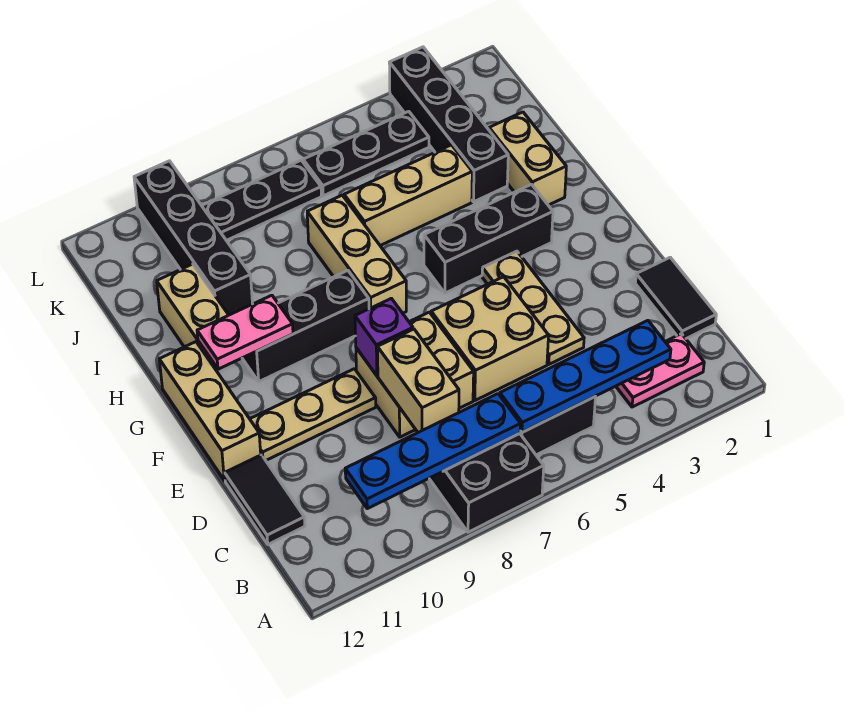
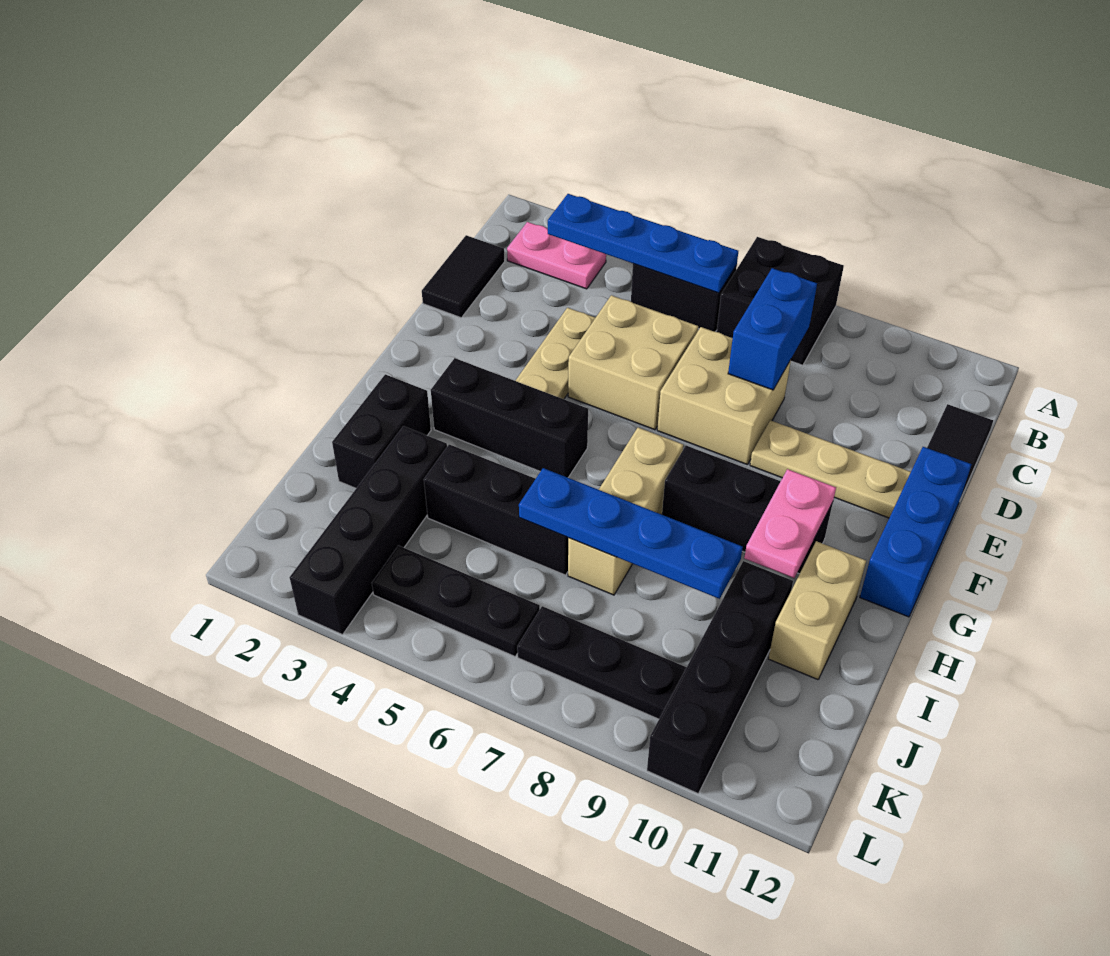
blue 1x4 plate [345,394,520,509] -> blue 1x4 plate moved to [519,468,743,599]
tan 1x2 brick [377,329,459,432] -> blue 1x2 brick [728,268,817,390]
purple 1x1 brick [355,298,413,376] -> none
tan 1x3 brick [159,342,261,480] -> blue 1x3 brick [860,447,972,617]
pink 1x2 plate [197,295,293,369] -> pink 1x2 plate turned to [744,469,836,578]
tan 1x2 brick [489,112,566,205] -> black 1x2 brick [332,374,431,488]
tan 1x3 brick [344,145,472,246] -> black 1x3 brick [424,444,568,575]

